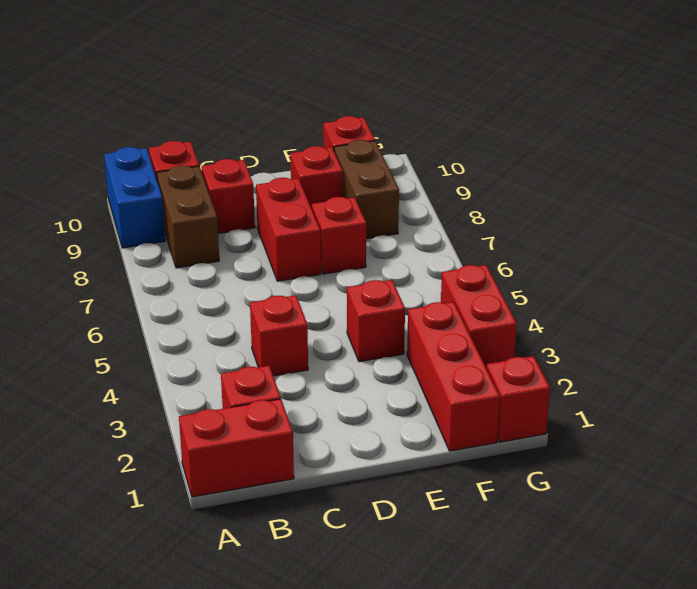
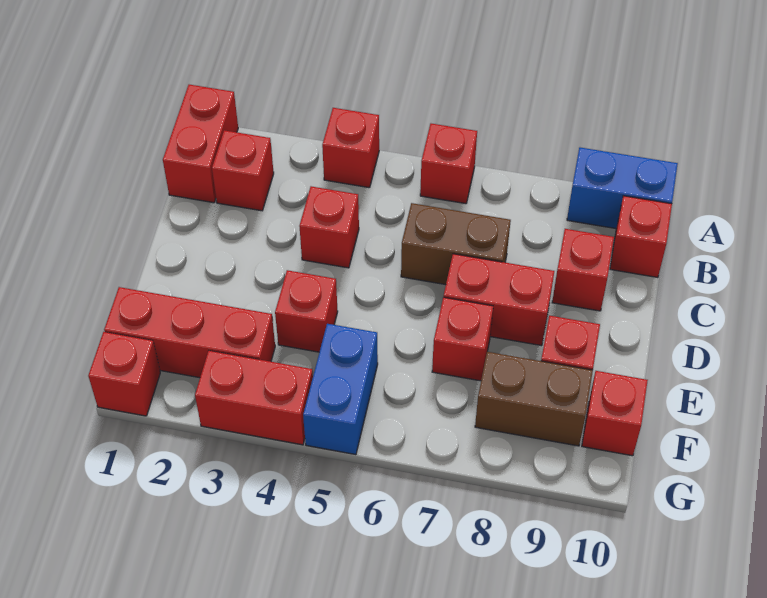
none -> red 1x1 brick [322,108,379,188]
none -> red 1x1 brick [420,124,477,204]
brown 1x2 brick [157,165,219,268] -> brown 1x2 brick moved to [401,203,511,285]
none -> blue 1x2 brick [303,324,378,455]

